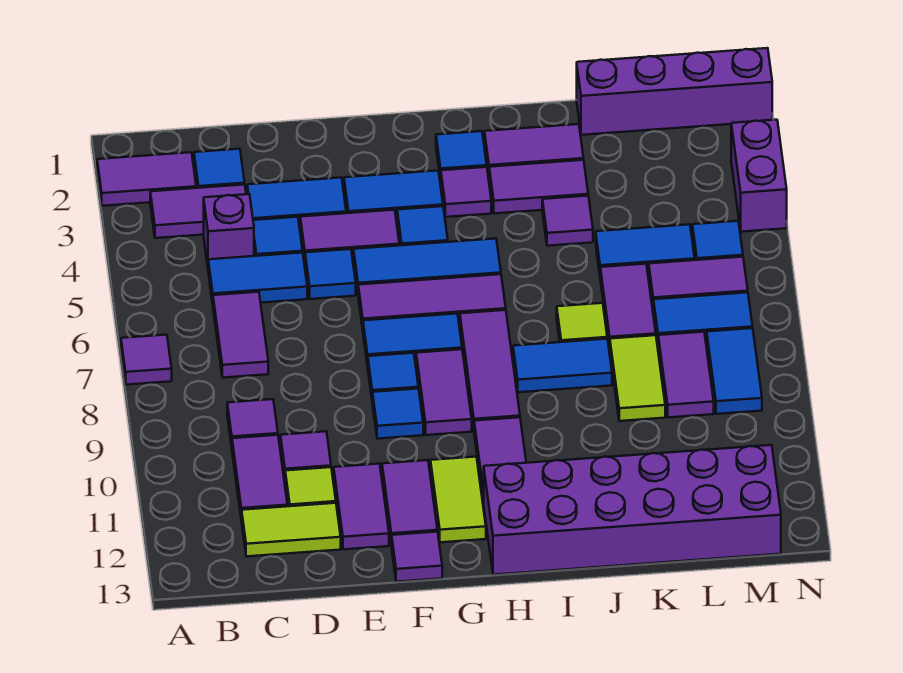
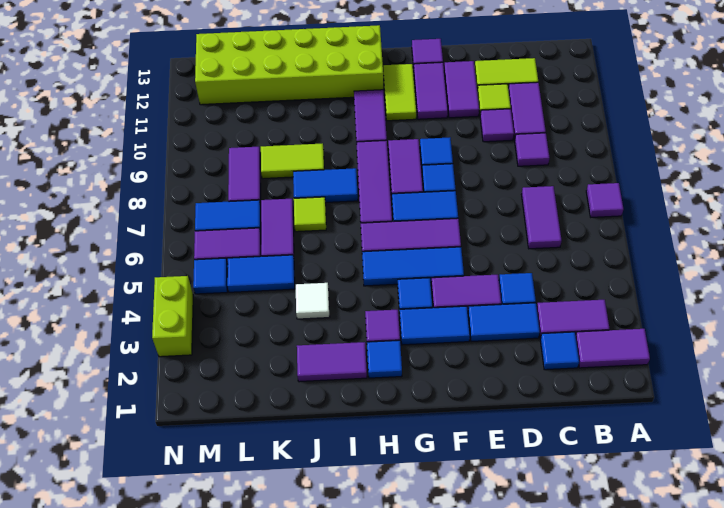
purple 1x1 brick [204,194,254,266] -> none
blue 1x2 tile [208,253,307,303] -> none
blue 1x1 tile [305,249,356,299] -> none
purple 2x6 brick [483,445,781,575] -> lime 2x6 brick [195,25,383,105]
purple 1x2 tile [489,160,588,213] -> none
purple 1x1 tile [542,196,593,246] -> white 1x1 tile [296,283,329,319]
purple 1x4 brick [577,48,772,135] -> none
lime 1x2 tile [610,335,665,421] -> lime 1x2 tile turned to [261,143,324,179]
blue 1x2 tile [707,328,762,414] -> none
purple 1x2 brick [731,120,787,232] -> lime 1x2 brick [152,276,193,357]

